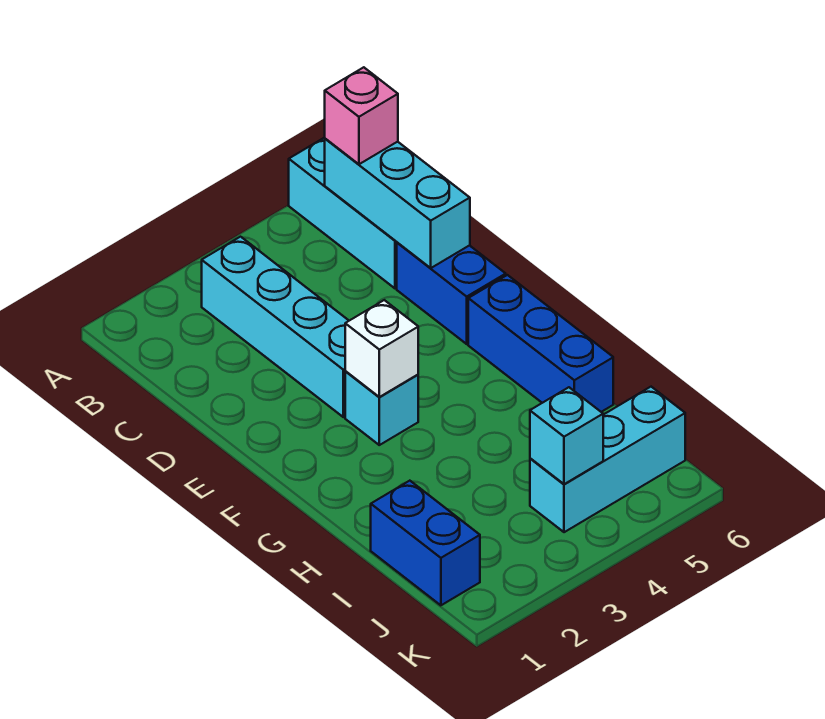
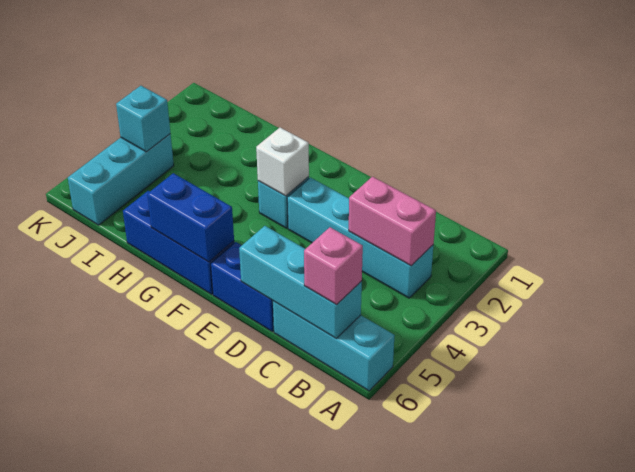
none -> pink 1x2 brick [349,177,436,266]
blue 1x2 brick [371,481,480,605] -> blue 1x2 brick moved to [147,173,234,262]

